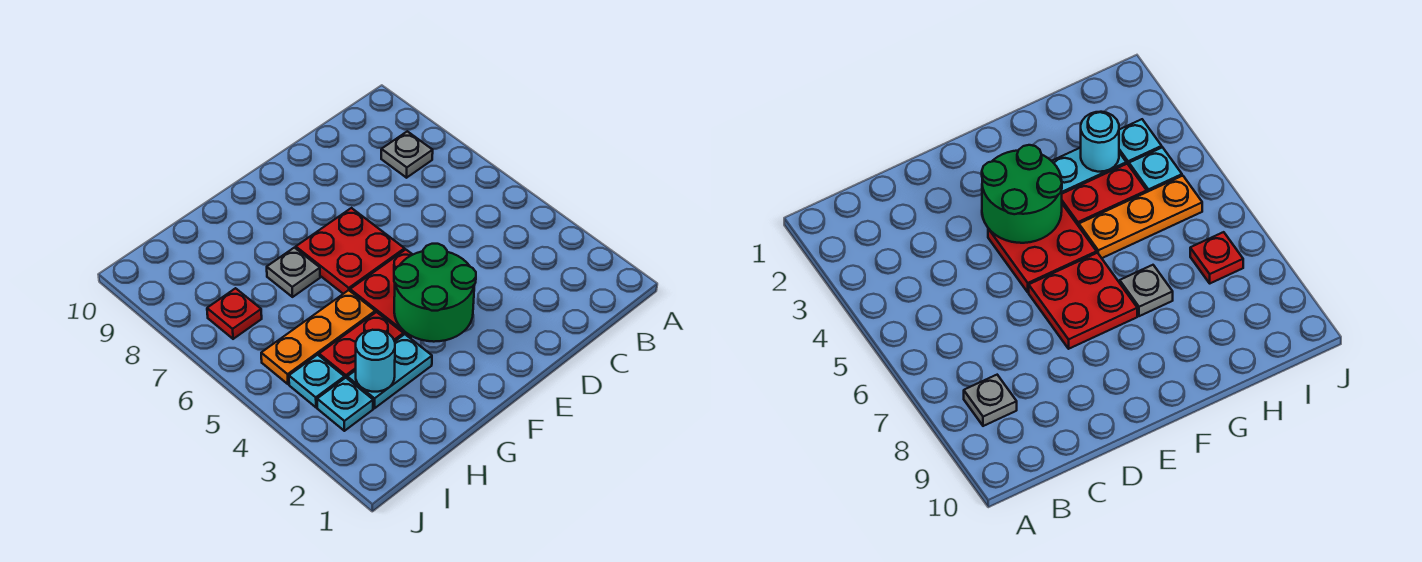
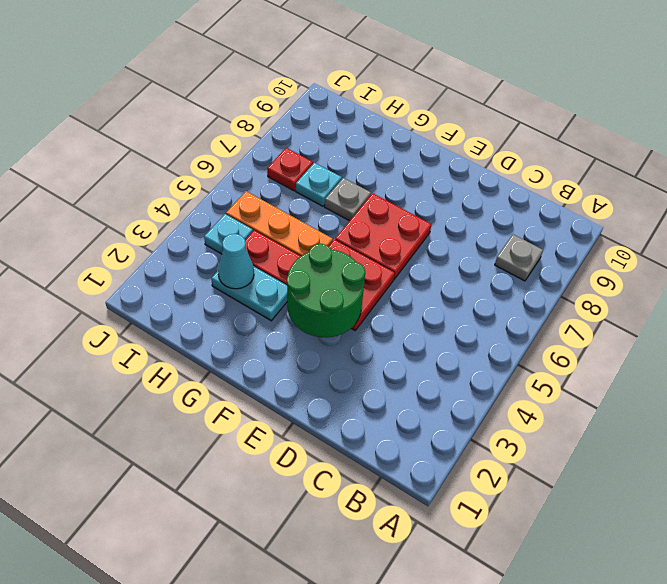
cyan 1x1 round brick [356,330,395,392] -> cyan 1x1 cone [218,234,254,289]
cyan 1x1 plate [317,378,373,431] -> cyan 1x1 plate moved to [296,163,342,206]

